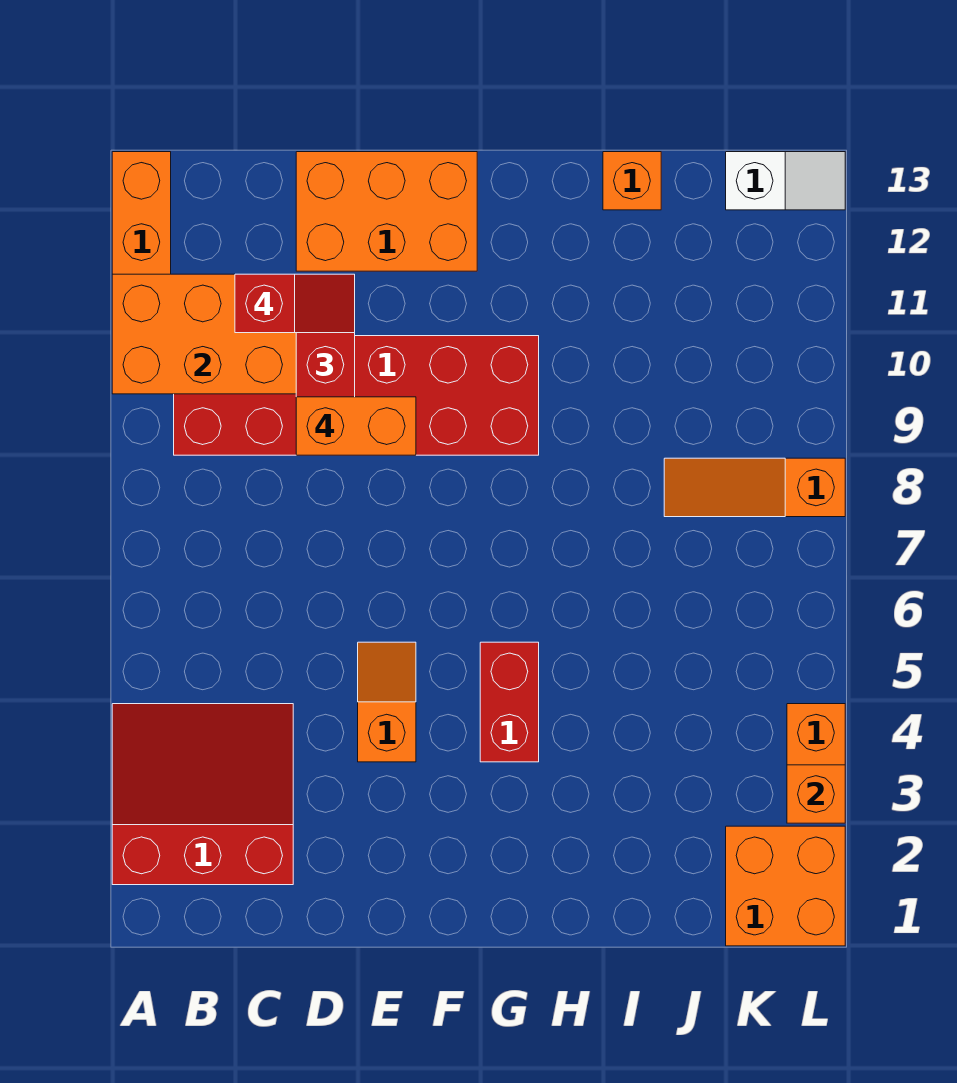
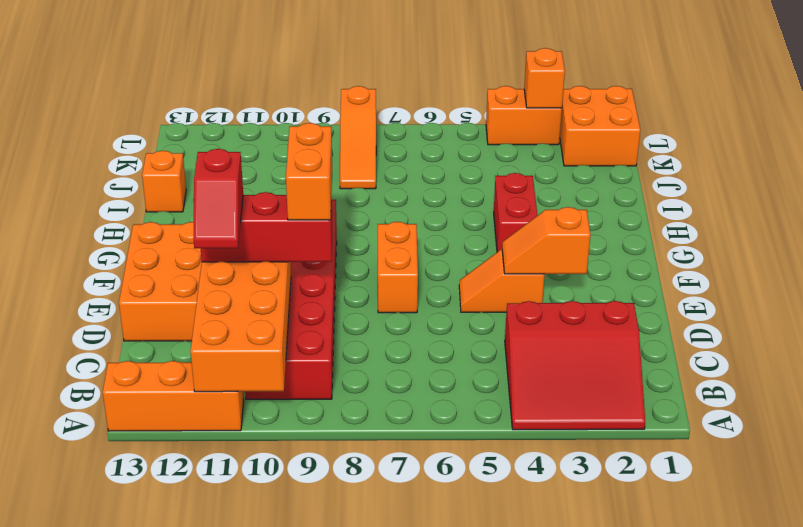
red 3x3 slope [112,704,293,885] -> red 3x3 slope turned to [505,301,645,430]
red 1x2 slope [235,274,355,333] -> red 1x2 slope turned to [194,149,243,248]
none -> orange 1x2 slope [502,207,591,274]
none -> orange 1x2 brick [378,222,418,313]
red 1x2 brick [480,642,539,762] -> red 1x2 brick turned to [494,173,538,252]
white 1x2 slope [726,152,845,210] -> none

